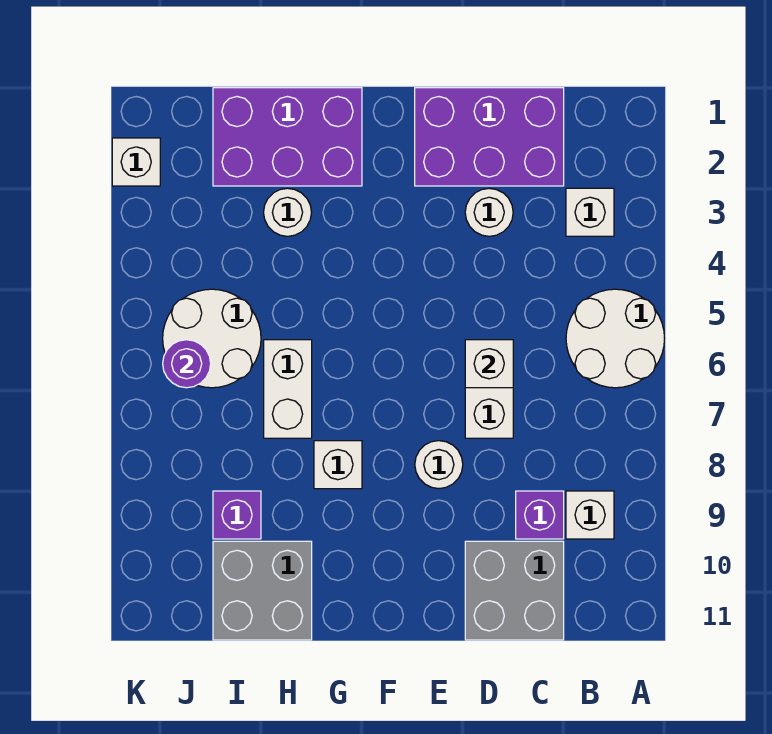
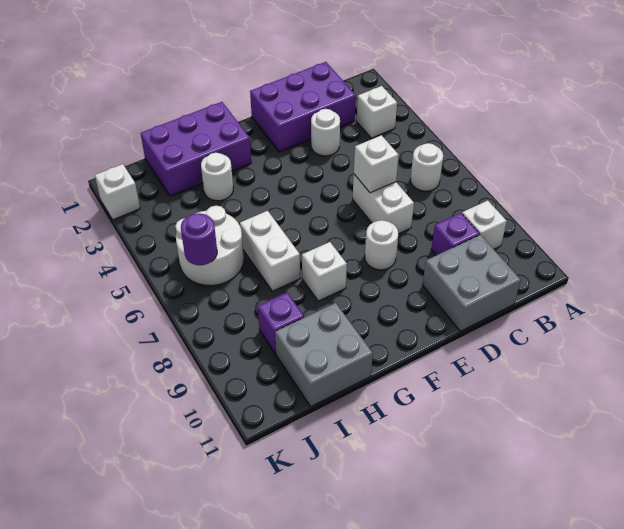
white 2x2 round brick [566,289,665,388] -> white 1x1 round brick [410,143,443,191]

